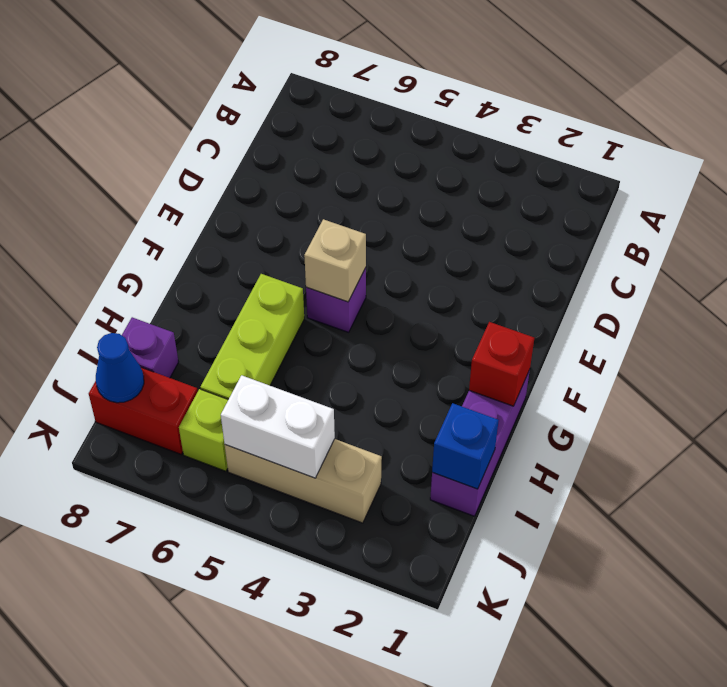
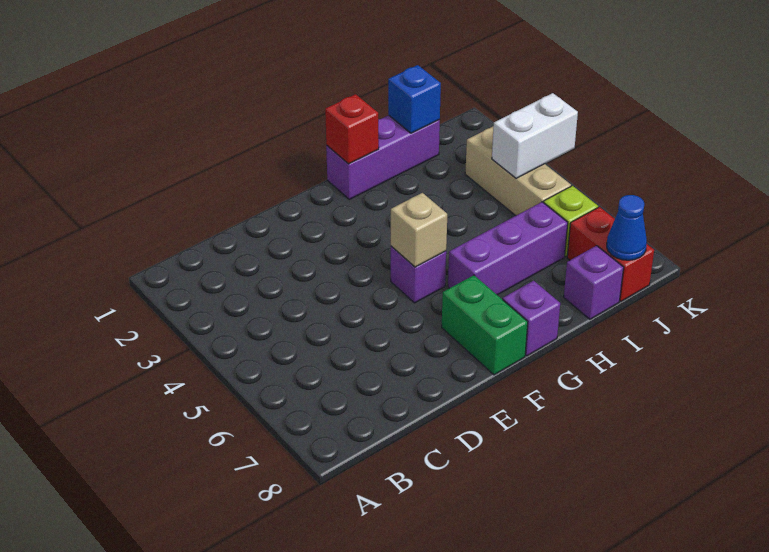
none -> green 1x2 brick [442,275,528,375]
lime 1x3 brick [200,274,304,400] -> purple 1x3 brick [448,202,568,295]
none -> purple 1x1 brick [503,281,560,356]
white 1x2 brick [221,375,335,478] -> white 1x2 brick turned to [492,93,578,178]

